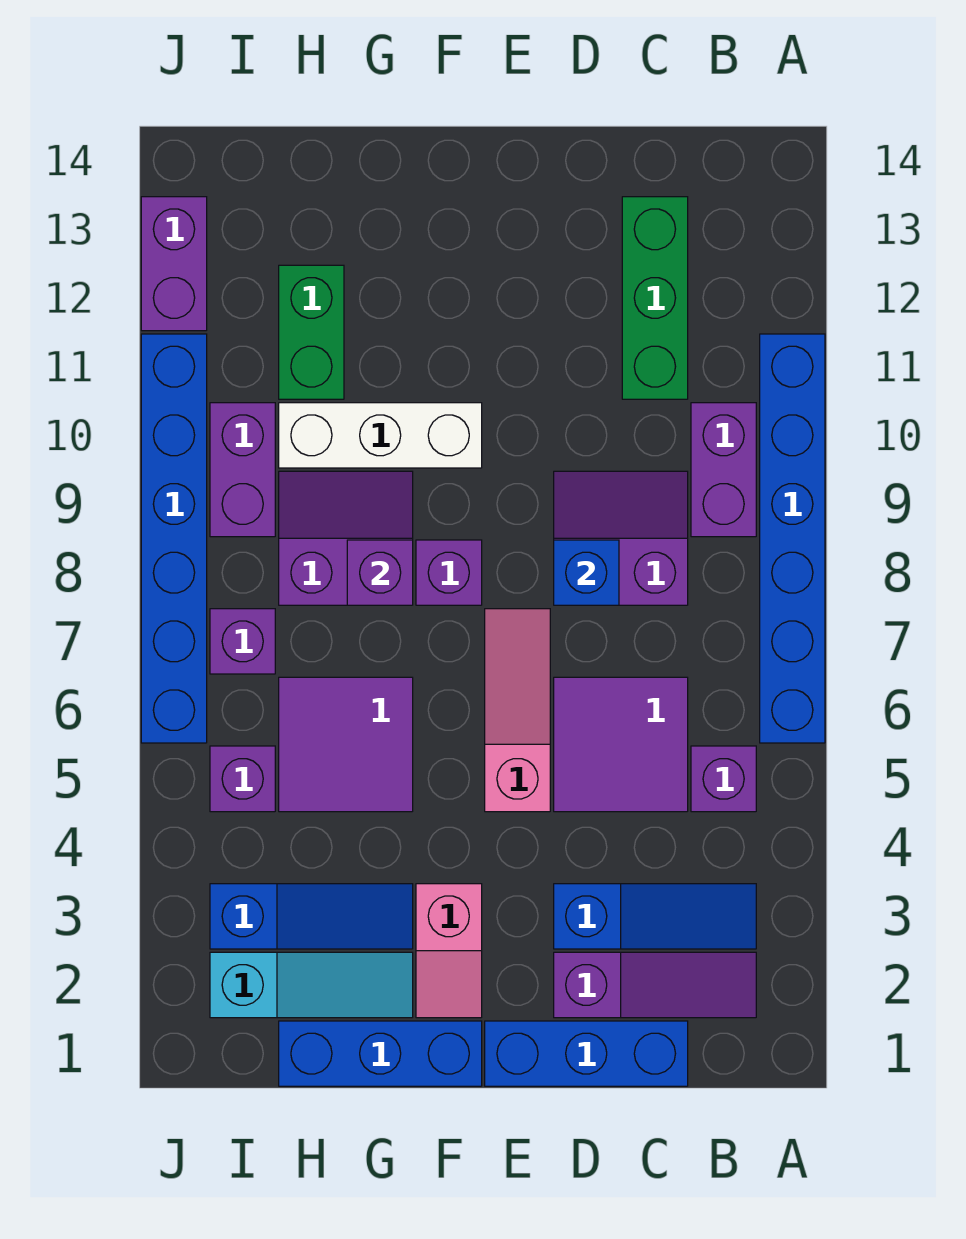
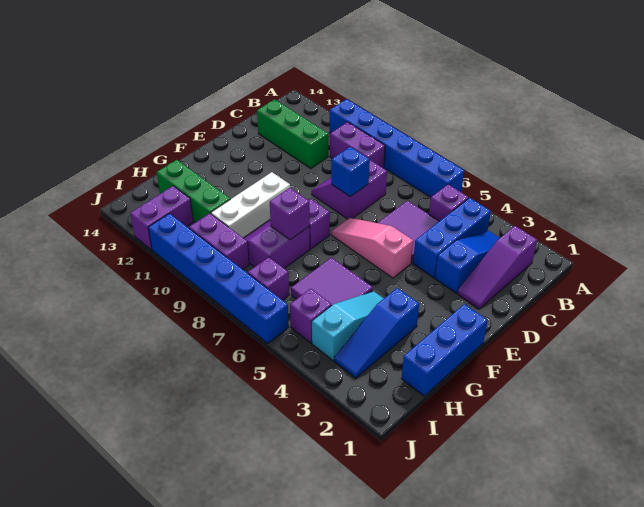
purple 1x3 slope [554,952,756,1018] -> purple 1x3 slope turned to [457,226,537,309]
blue 1x3 brick [485,1021,688,1086] -> blue 1x3 brick moved to [413,198,491,278]
pink 1x2 slope [416,884,482,1018] -> none
cyan 1x3 slope [210,952,413,1018] -> cyan 1x3 slope moved to [312,291,384,360]
blue 1x3 slope [210,884,413,949] -> blue 1x3 slope turned to [334,288,419,378]
green 1x2 brick [279,265,344,399] -> green 1x3 brick [157,160,230,222]
purple 1x2 brick [141,197,207,331] -> purple 1x2 brick turned to [130,186,193,250]

